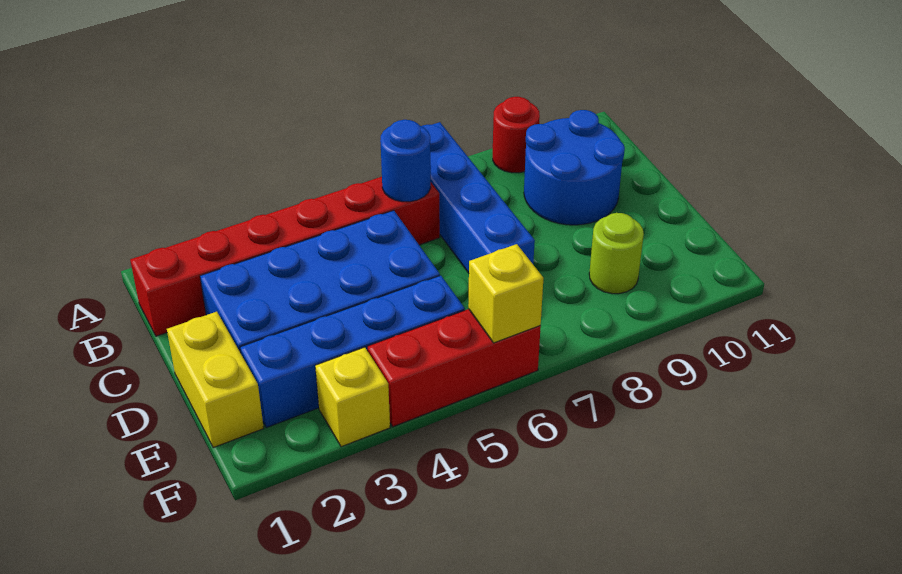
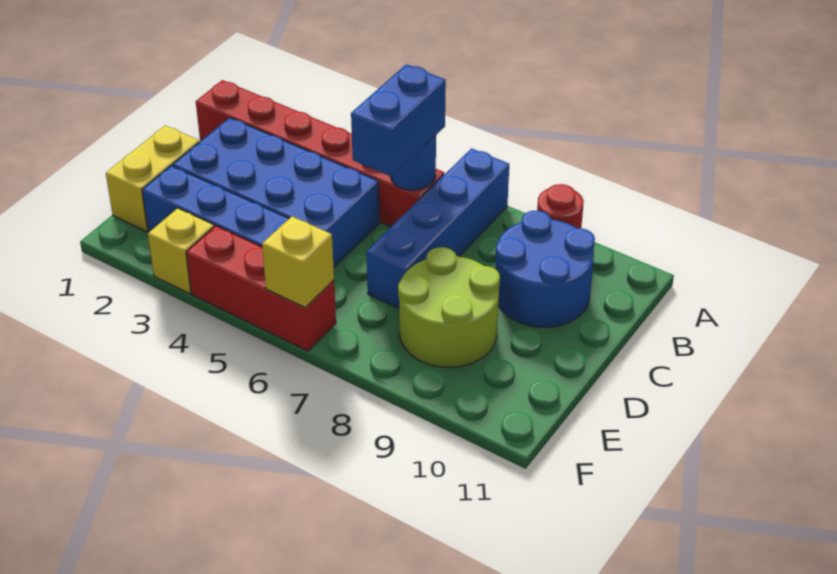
none -> blue 1x2 brick [351,64,446,177]
lime 1x1 round brick [589,213,644,294] -> lime 2x2 round brick [398,247,500,367]

